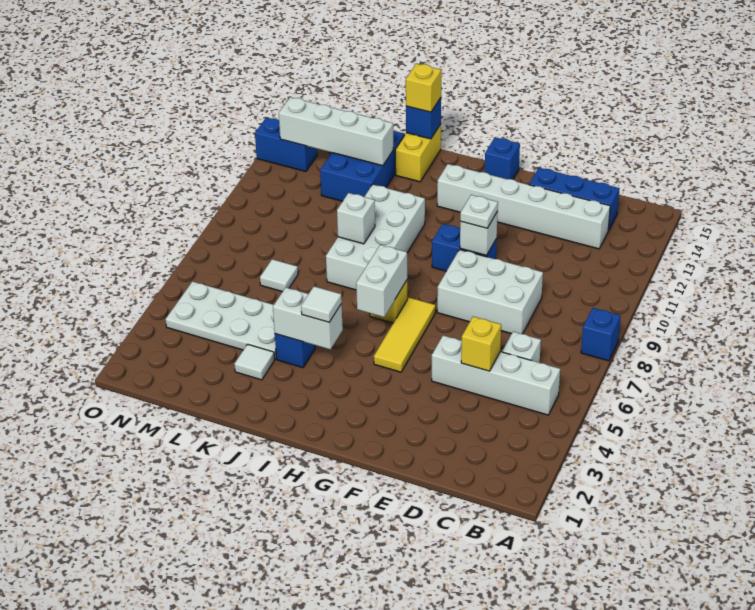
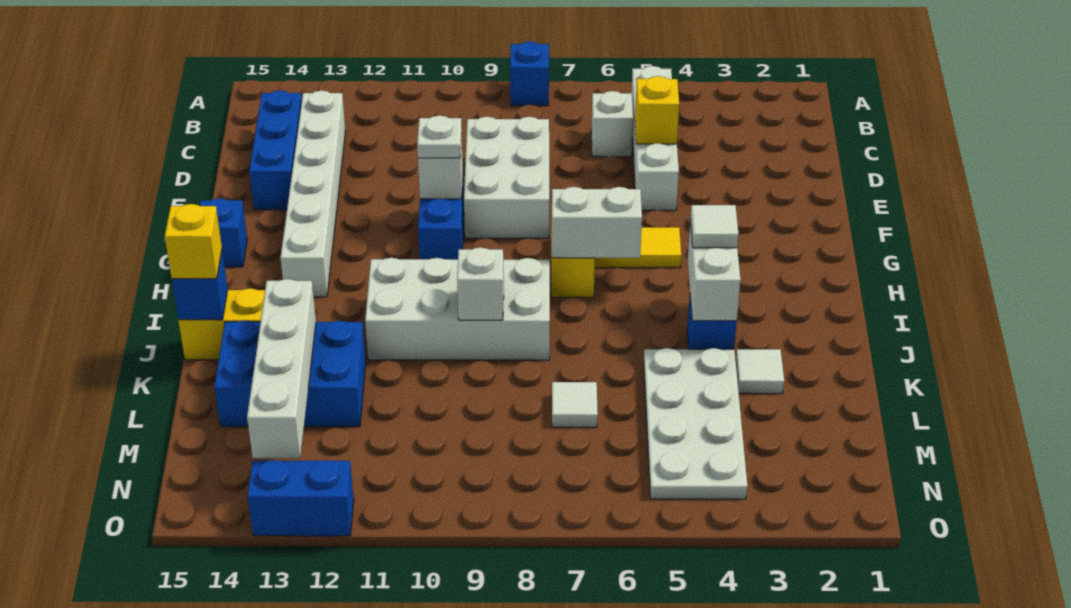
blue 1x2 brick [255,117,317,171] -> blue 1x2 brick turned to [248,460,354,536]

